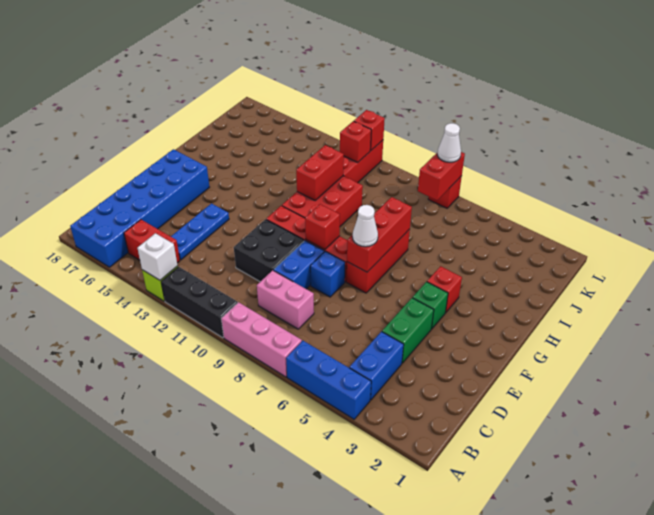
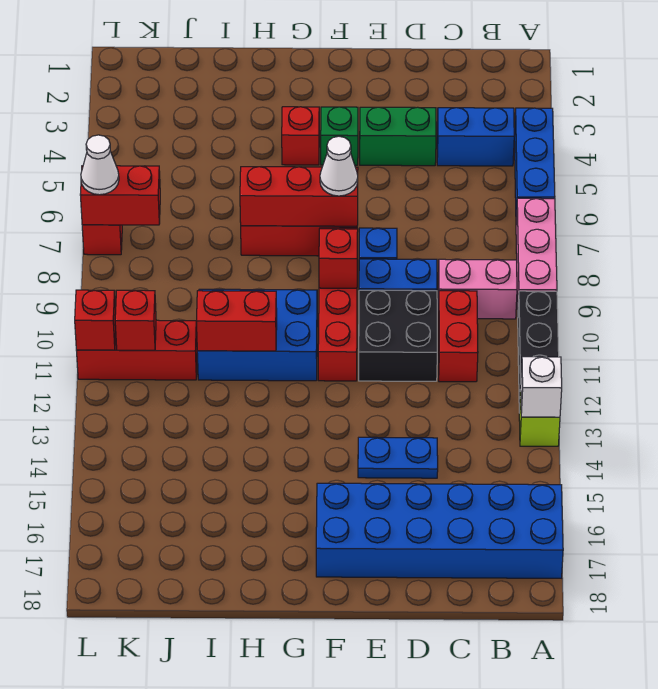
red 1x2 brick [124,220,180,263] -> red 1x2 brick moved to [438,291,478,382]
pink 1x2 brick [257,270,314,329] -> pink 1x2 brick turned to [438,259,517,319]
blue 1x3 plate [171,204,229,260] -> blue 1x2 plate [358,437,438,478]
red 2x3 brick [282,176,363,226] -> blue 2x3 brick [197,289,317,381]

